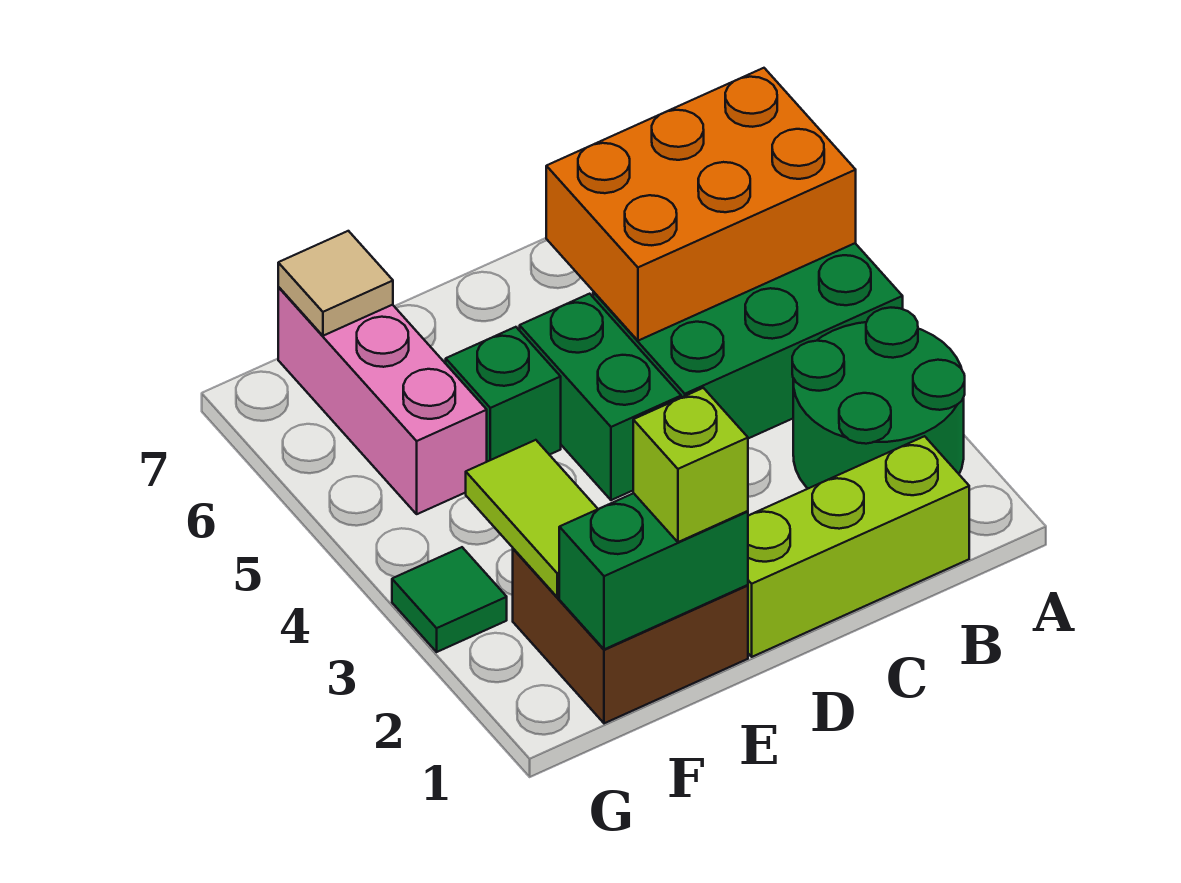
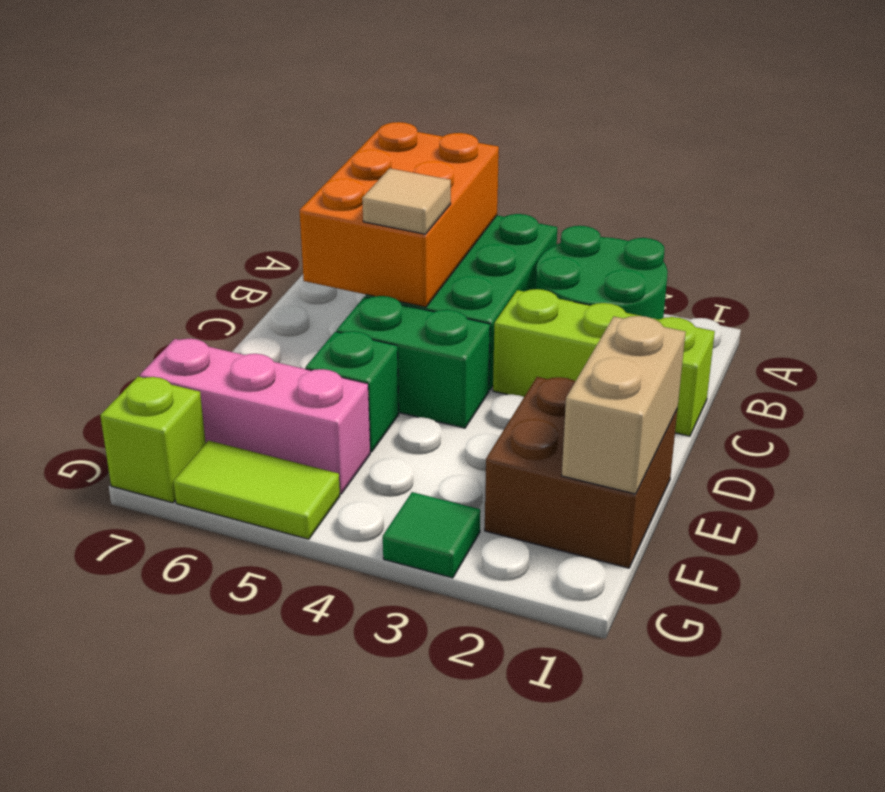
lime 1x3 brick [748,436,969,657] -> lime 1x3 brick turned to [493,289,715,436]
green 1x2 brick [559,493,748,649] -> tan 1x2 brick [562,316,686,494]
lime 1x1 brick [633,388,748,542] -> lime 1x1 brick moved to [100,377,206,503]
lime 1x2 tile [466,440,598,597] -> lime 1x2 tile moved to [174,441,340,539]
tan 1x1 tile [278,231,393,336] -> tan 1x1 tile moved to [362,168,451,234]

